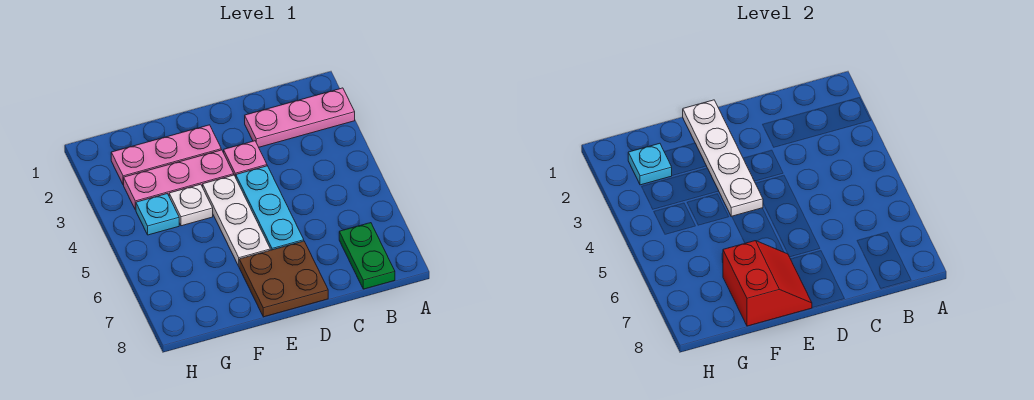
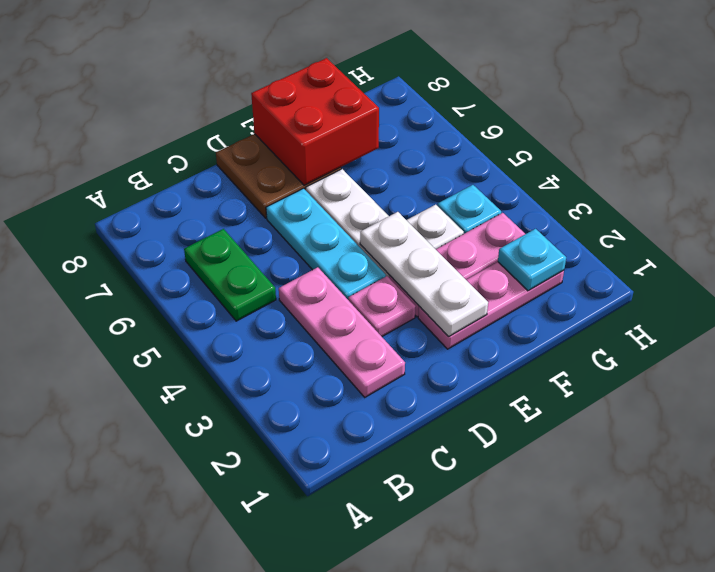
pink 1x3 plate [245,88,355,147] -> pink 1x3 plate turned to [279,267,405,397]
green 1x2 plate [339,223,395,289] -> green 1x2 plate moved to [184,229,276,321]
white 1x4 plate [683,100,763,217] -> white 1x3 plate [360,212,488,336]
red 2x2 slope [723,241,812,326] -> red 2x2 brick [251,58,379,185]

